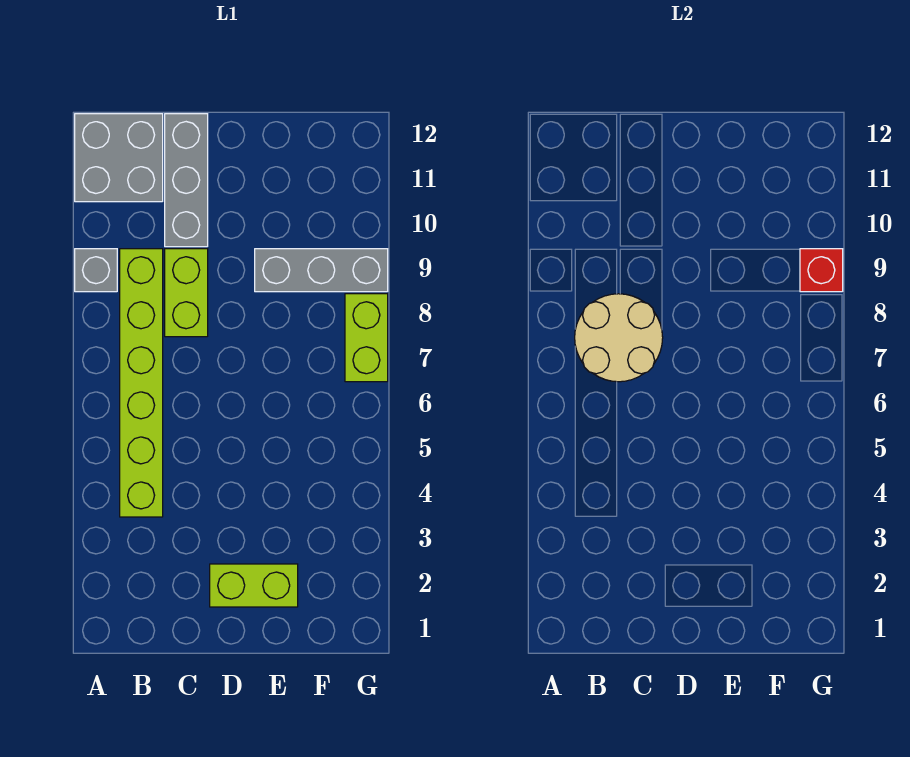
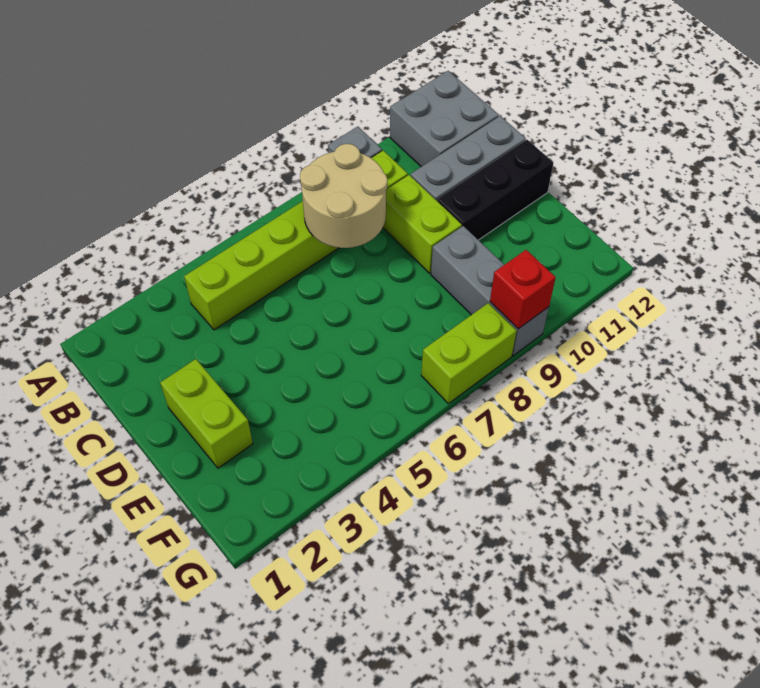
lime 1x2 brick [165,249,208,337] -> lime 1x2 brick turned to [383,175,462,273]
none -> black 1x3 brick [437,140,553,240]

